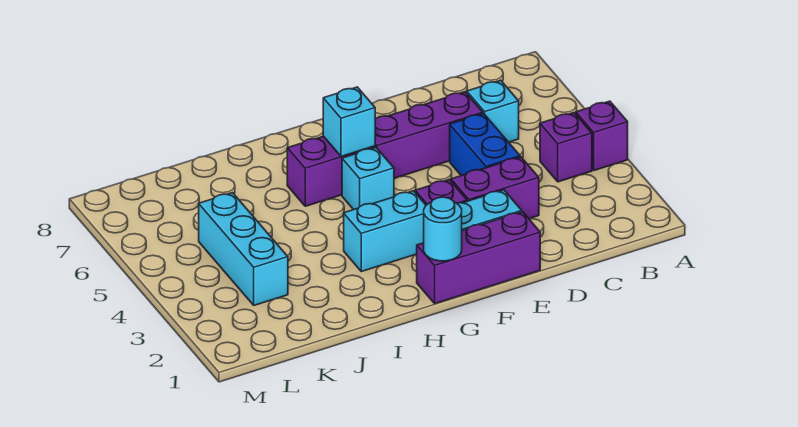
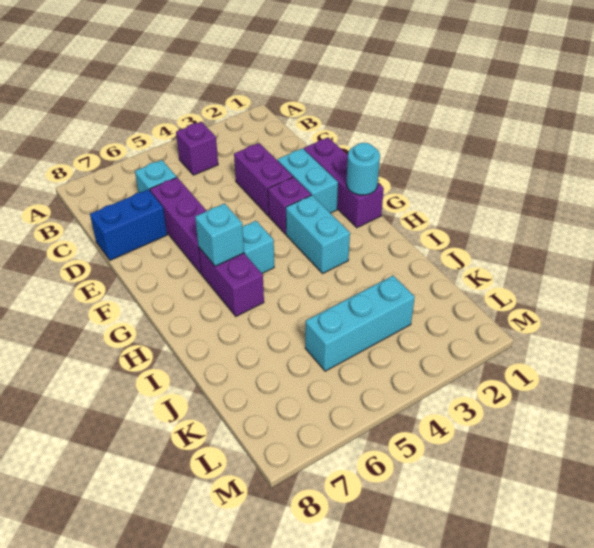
purple 1x1 brick [576,101,628,170] -> none
blue 1x2 brick [450,113,520,176] -> blue 1x2 brick moved to [90,190,167,260]

